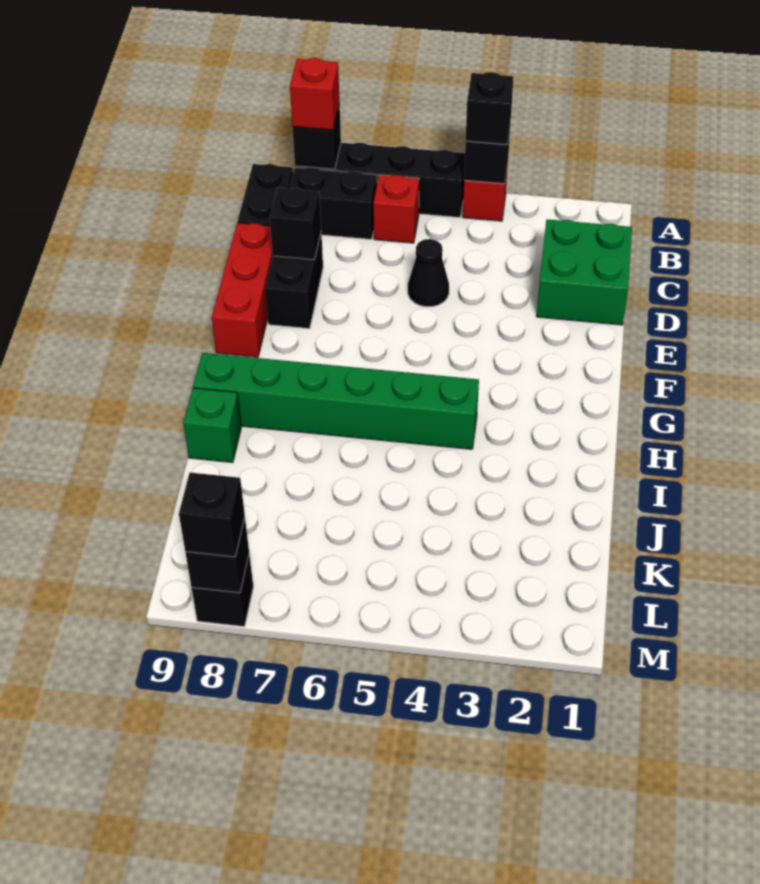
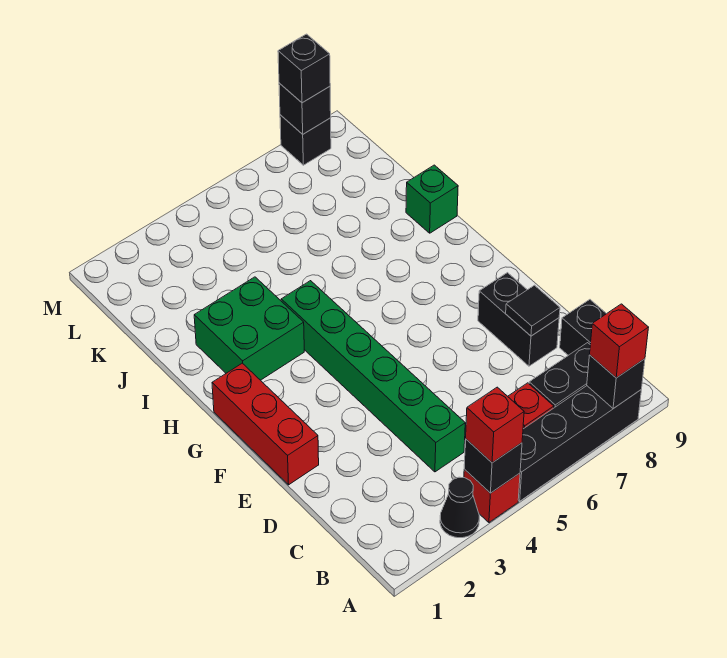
black 1x1 brick [466,72,514,145] -> red 1x1 brick [466,387,524,463]
green 2x2 brick [536,219,632,325] -> green 2x2 brick moved to [194,277,304,380]
black 1x1 cone [408,239,449,307] -> black 1x1 cone moved to [440,477,479,538]
black 1x1 brick [270,188,321,260] -> black 1x1 tile [506,285,560,336]
red 1x3 brick [212,223,273,357] -> red 1x3 brick moved to [212,363,319,485]
green 1x6 brick [193,353,479,449] -> green 1x6 brick turned to [281,281,465,472]

